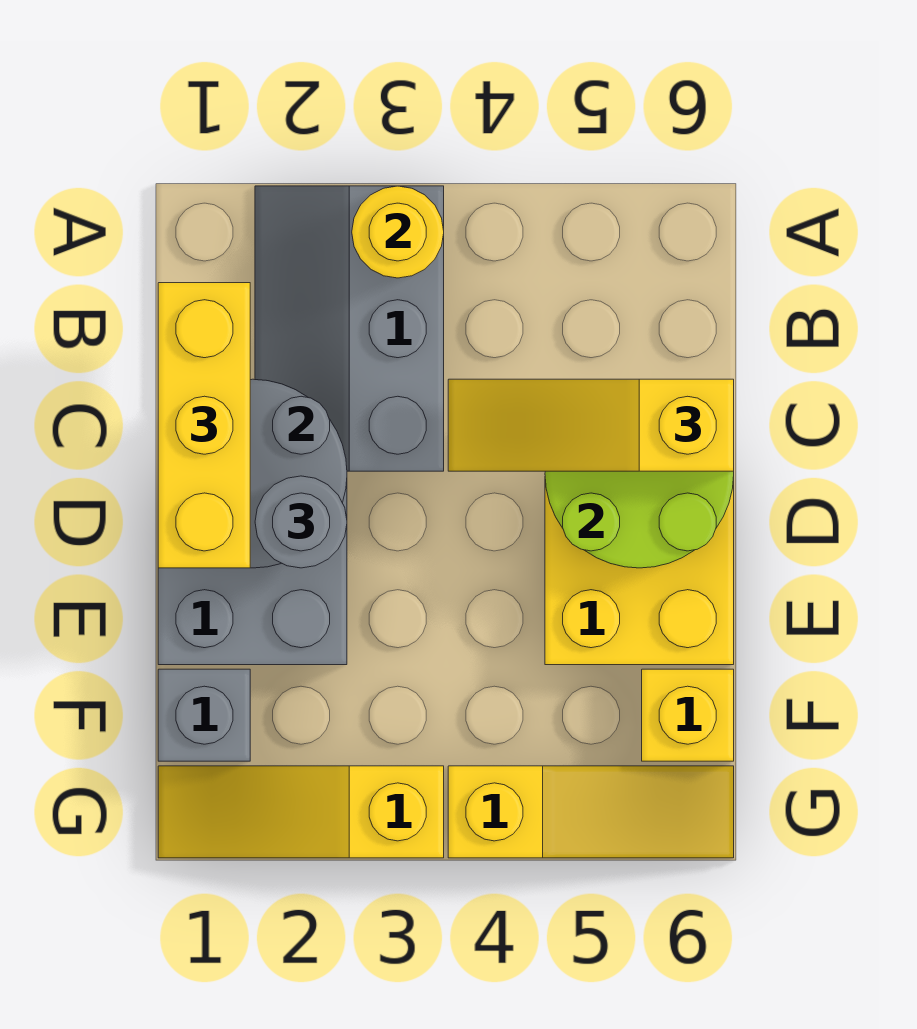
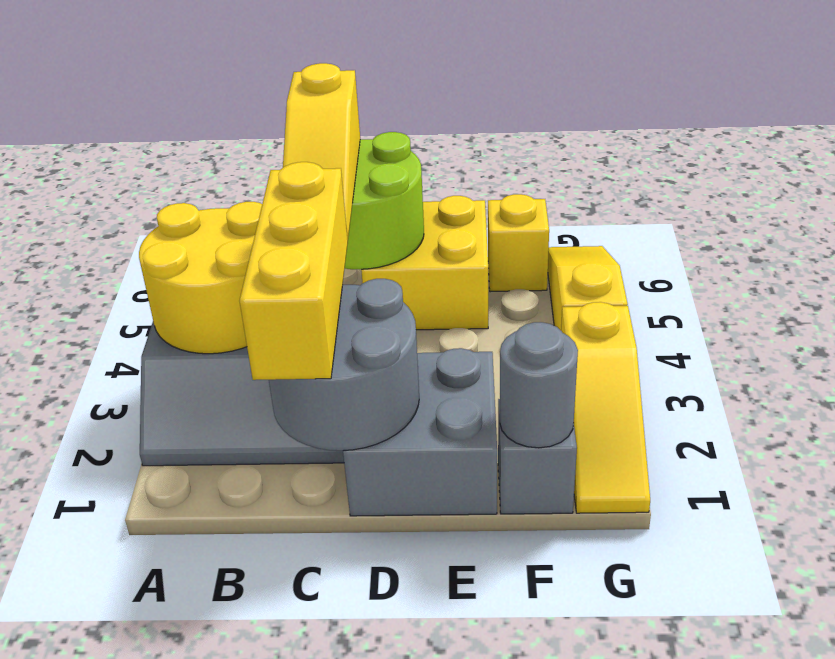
yellow 1x1 round brick [352,186,444,278] -> yellow 2x2 round brick [139,202,262,354]
yellow 1x3 brick [158,283,250,568] -> yellow 1x3 brick turned to [240,162,348,380]
grey 1x1 round brick [255,476,347,568] -> grey 1x1 round brick moved to [500,322,578,448]

